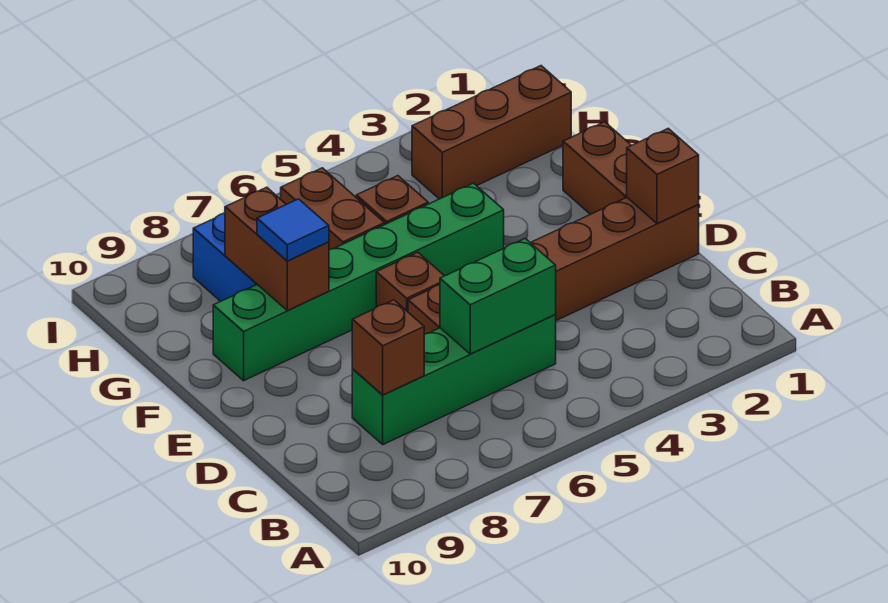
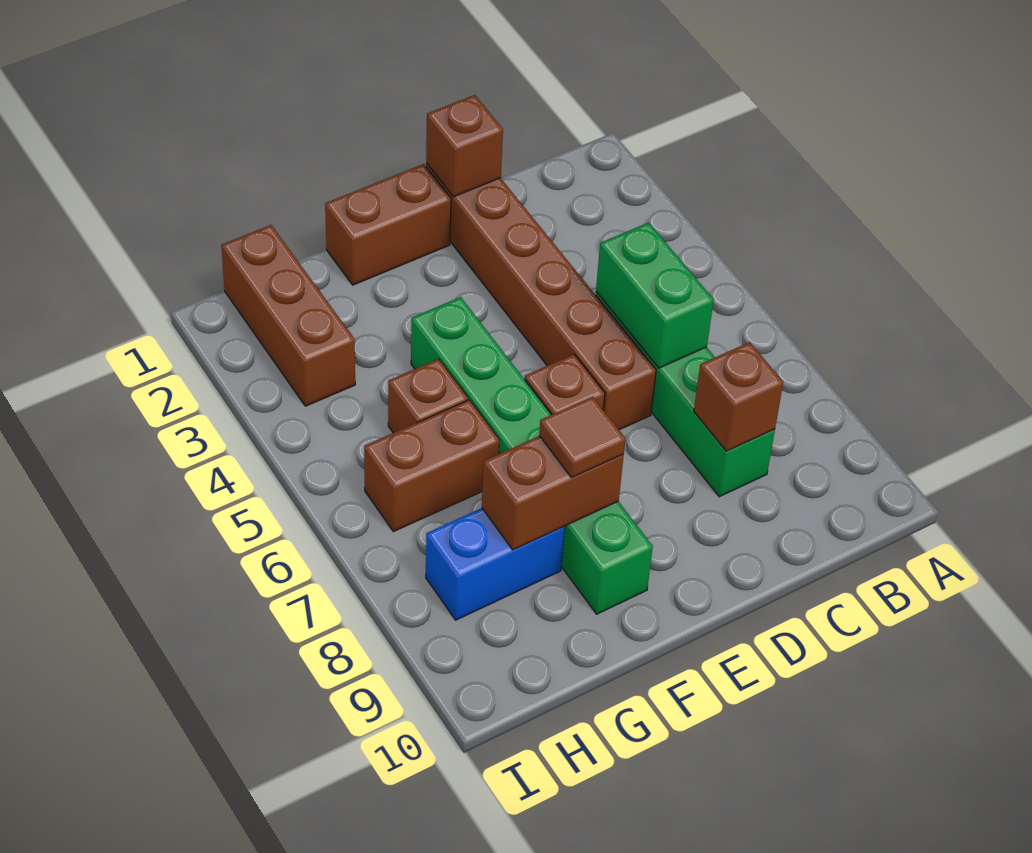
blue 1x1 tile [257,199,329,261] -> brown 1x1 tile [539,397,625,478]

